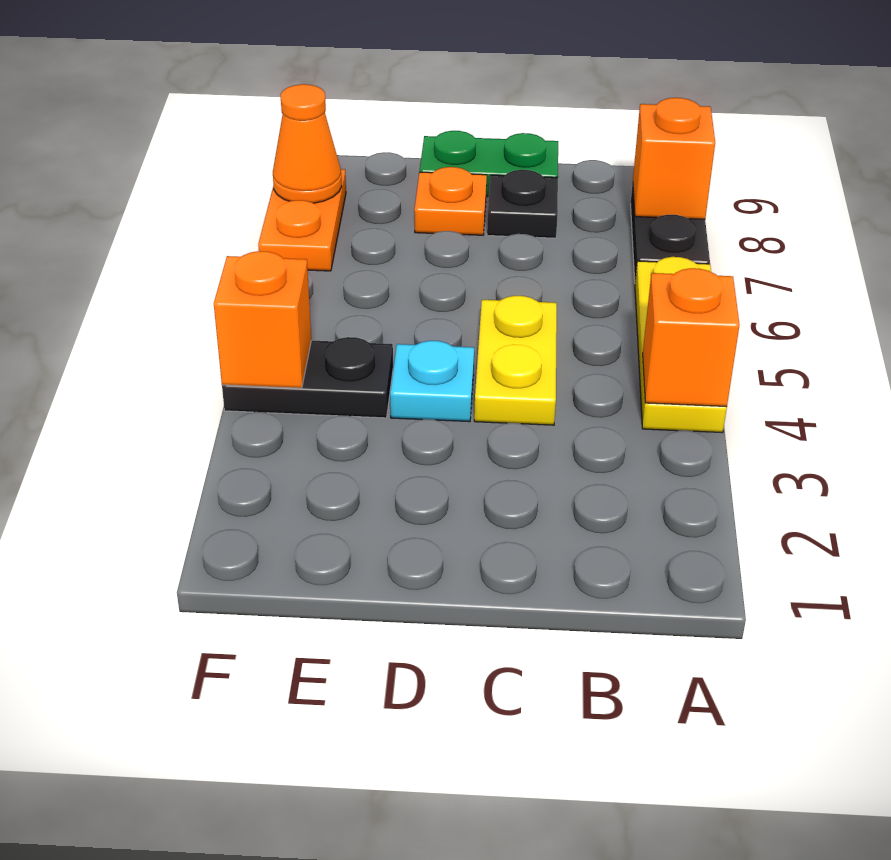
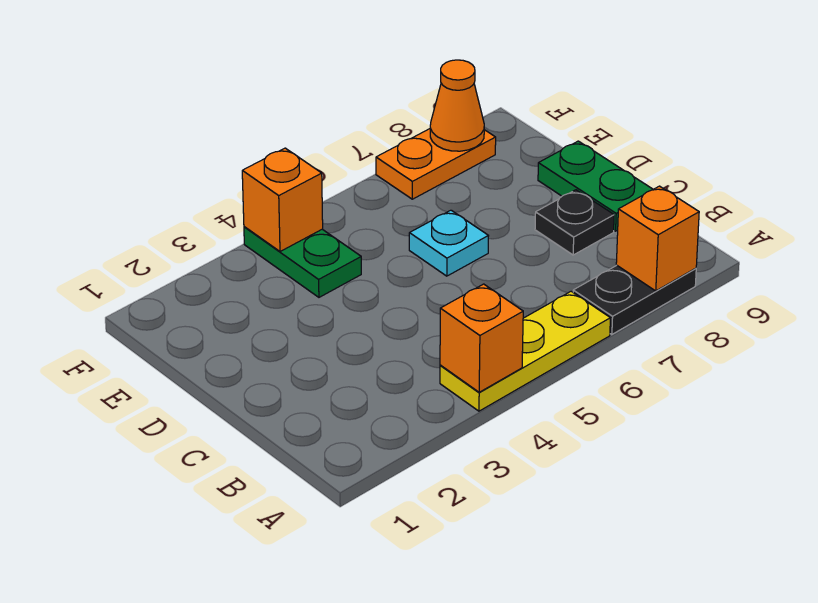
yellow 1x2 plate [474,296,557,425] -> none
cyan 1x1 plate [390,341,474,422] -> cyan 1x1 plate moved to [409,210,488,276]
orange 1x1 plate [414,167,487,235] -> none
black 1x2 plate [222,337,393,418] -> green 1x2 plate [244,227,361,297]

